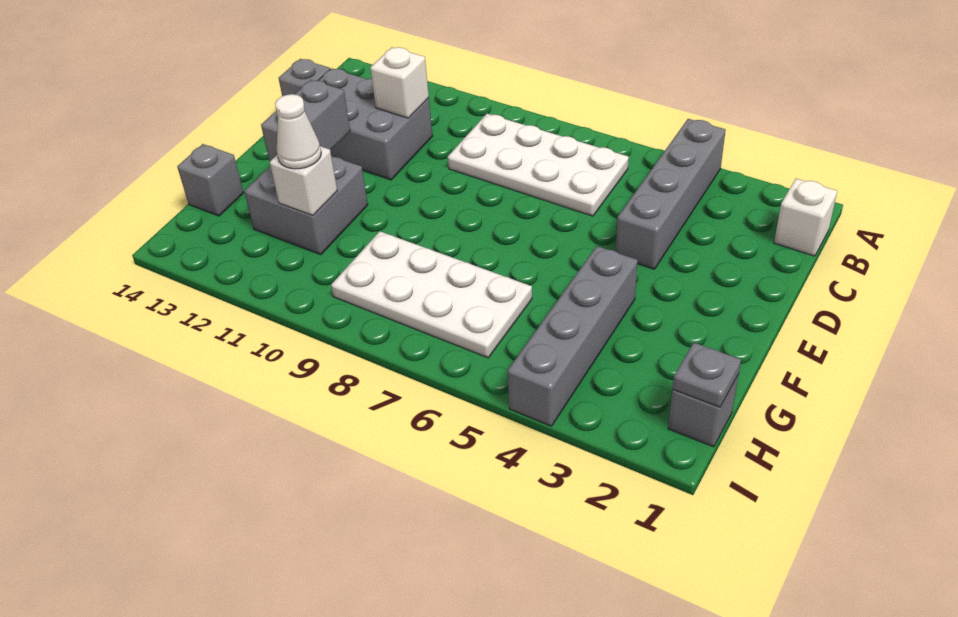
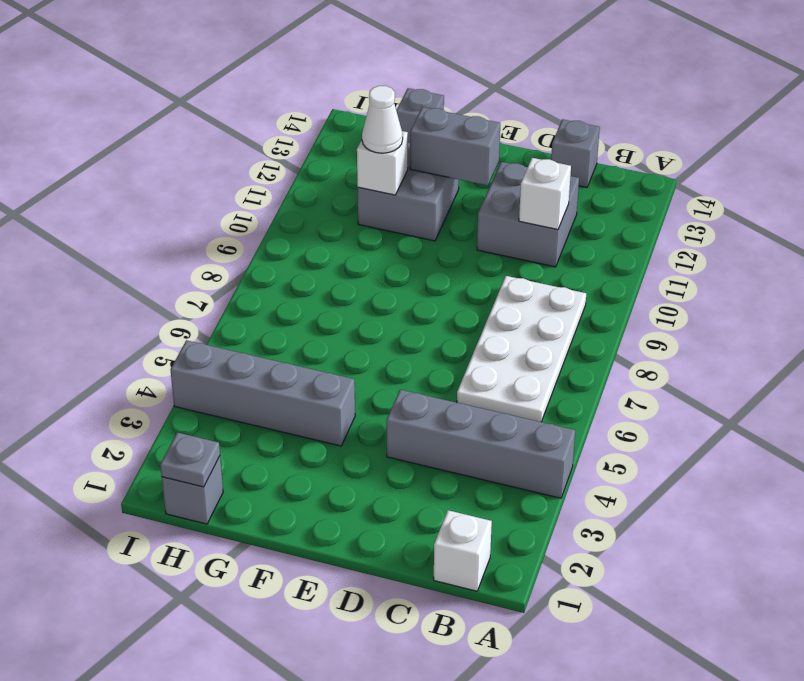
grey 2x3 brick [318,68,433,180] -> grey 2x2 brick [477,162,579,267]
white 2x4 plate [331,231,532,358] -> none

